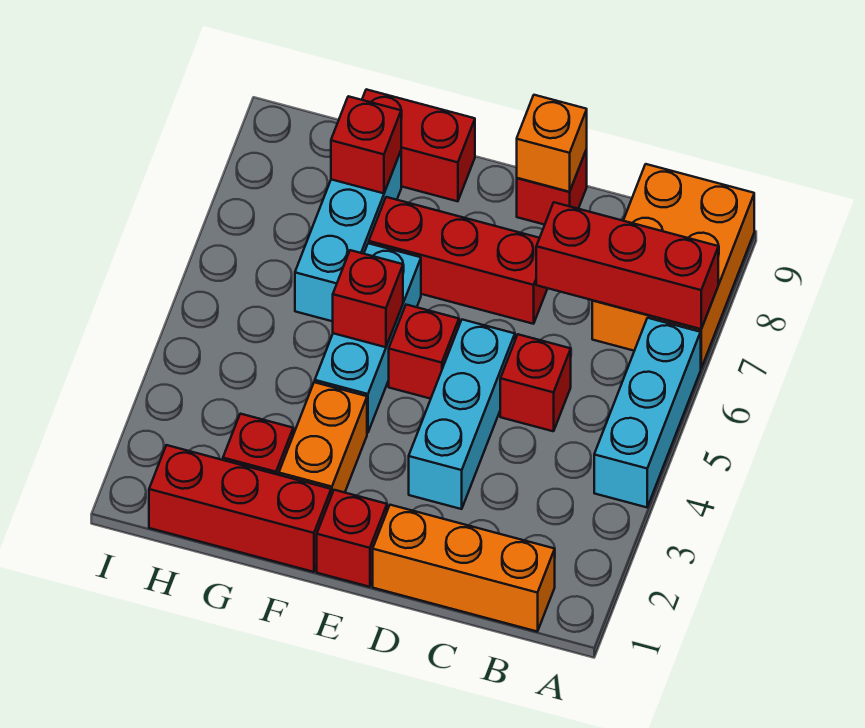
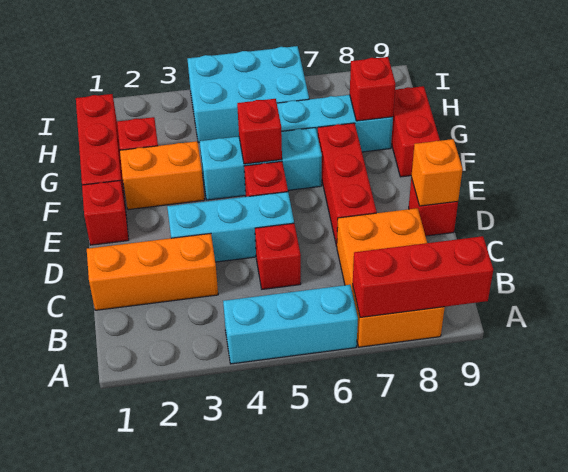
orange 2x3 brick [592,164,754,368] -> orange 2x3 brick turned to [337,208,445,347]
red 1x3 brick [536,202,718,329] -> red 1x3 brick turned to [353,236,493,318]
orange 1x3 brick [373,505,555,631] -> orange 1x3 brick turned to [87,233,218,310]
none -> cyan 2x3 brick [187,46,309,143]

